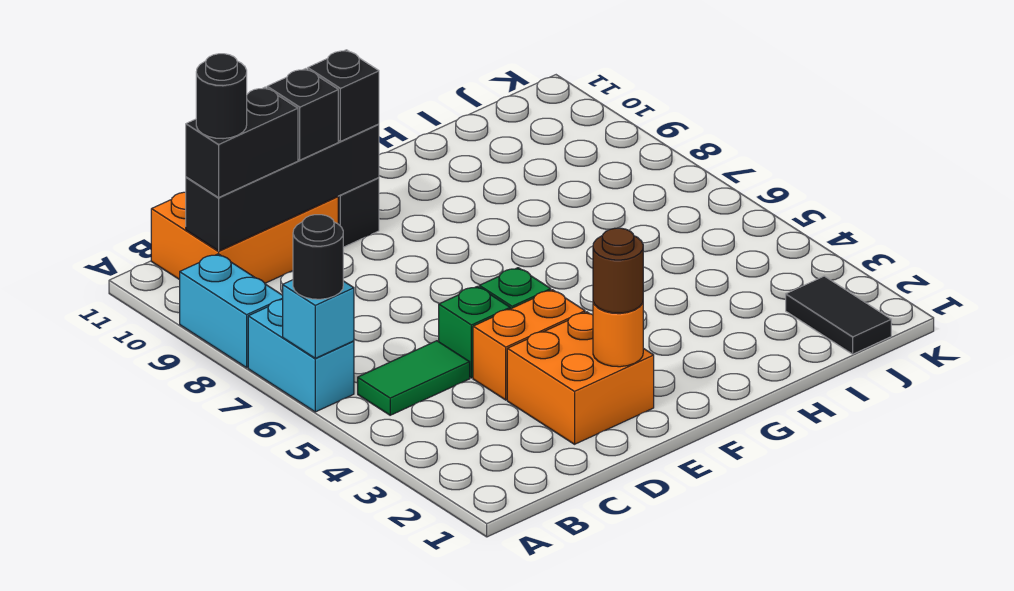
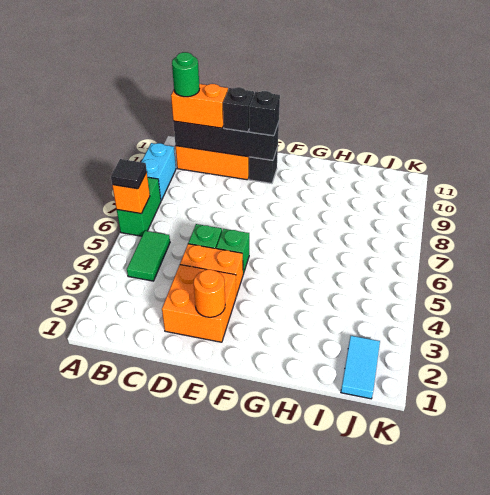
cyan 1x2 brick [248,299,354,412] -> green 1x2 brick [117,177,161,236]
cyan 1x1 brick [283,280,354,358] -> orange 1x1 brick [112,172,150,214]
black 1x1 round brick [293,215,343,299] -> black 1x1 tile [111,159,147,189]
green 1x2 tile [358,341,470,415] -> green 1x2 tile turned to [127,231,170,281]
black 1x2 brick [186,87,298,198] -> orange 1x2 brick [171,84,228,128]
black 1x1 round brick [196,54,247,139] -> green 1x1 round brick [172,52,200,97]
brown 1x1 round brick [593,228,643,313] -> none
black 1x2 tile [786,276,891,354] -> cyan 1x2 tile [341,336,380,399]

